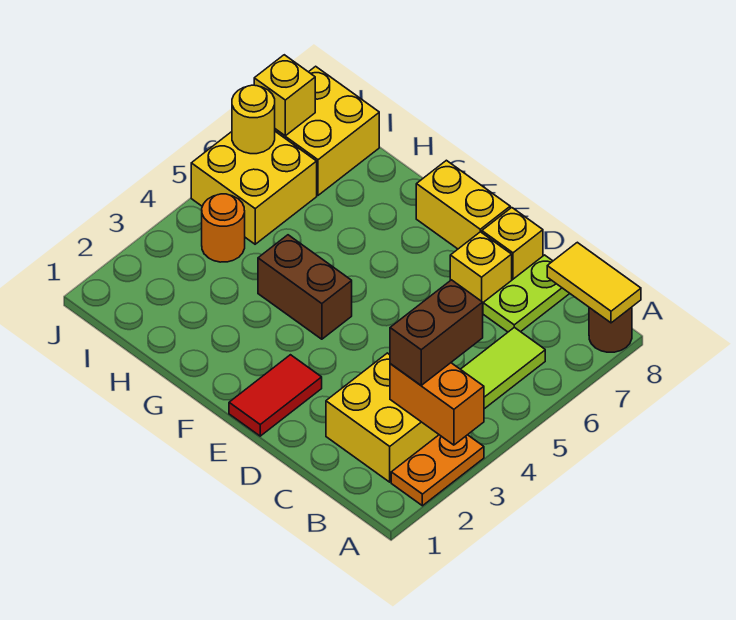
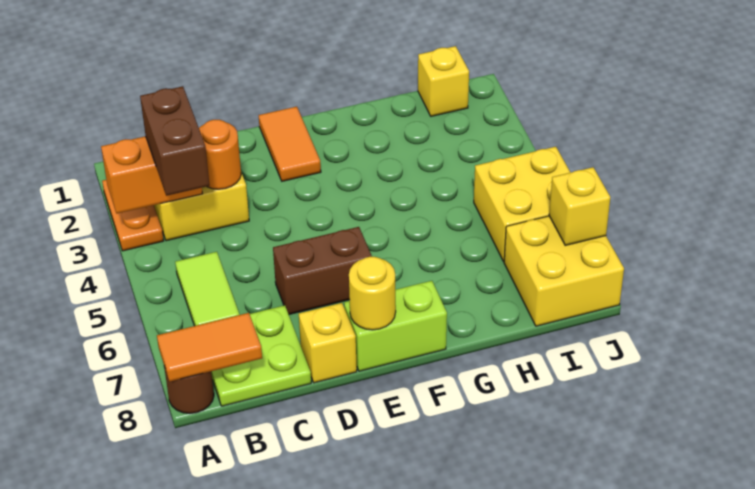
yellow 1x2 tile [547,242,641,323] -> orange 1x2 tile [157,313,262,382]
lime 1x2 plate [483,255,570,332] -> lime 2x2 plate [211,305,311,406]
yellow 1x1 brick [450,232,512,302] -> yellow 1x1 brick moved to [418,46,469,116]
red 1x2 tile [229,355,322,436] -> orange 1x2 tile [259,107,321,181]
yellow 1x2 brick [416,160,510,249] -> lime 1x2 brick [344,281,447,371]
brown 1x2 brick [258,235,352,339] -> brown 1x2 brick moved to [273,227,372,314]
orange 1x1 round brick [202,194,245,262] -> orange 1x1 round brick moved to [199,120,241,189]
yellow 1x1 round brick [232,85,275,154] -> yellow 1x1 round brick moved to [349,257,396,330]

